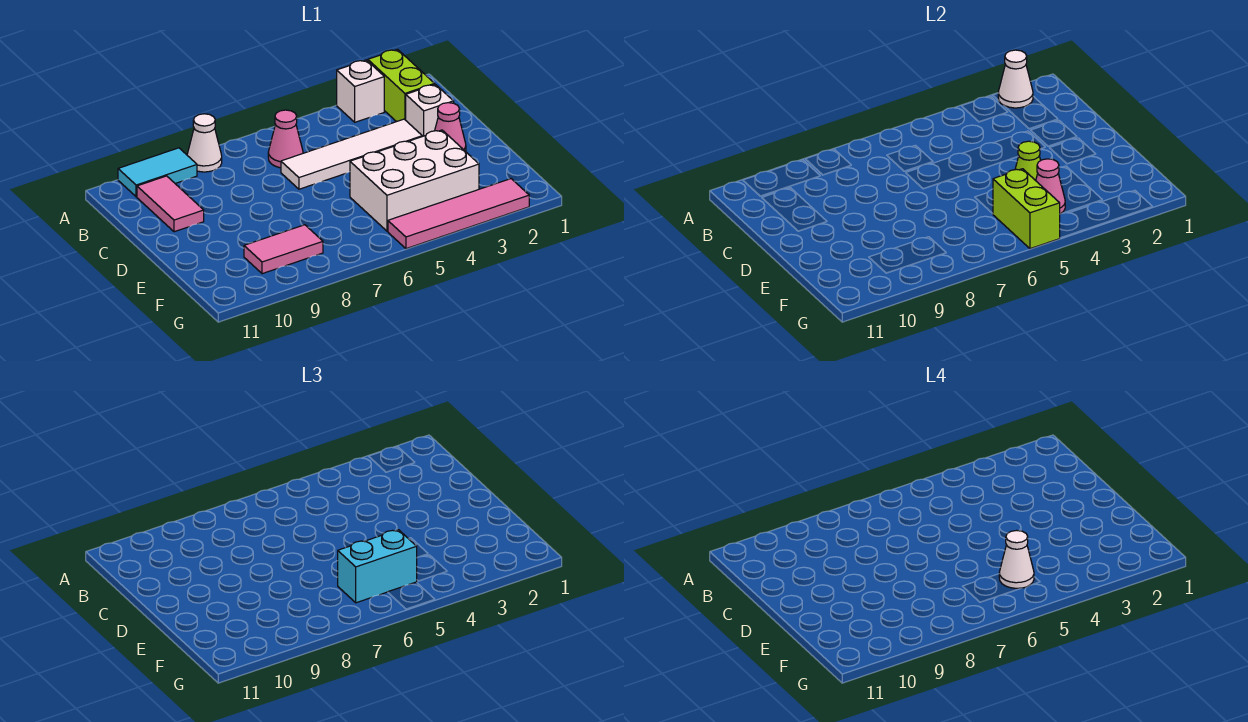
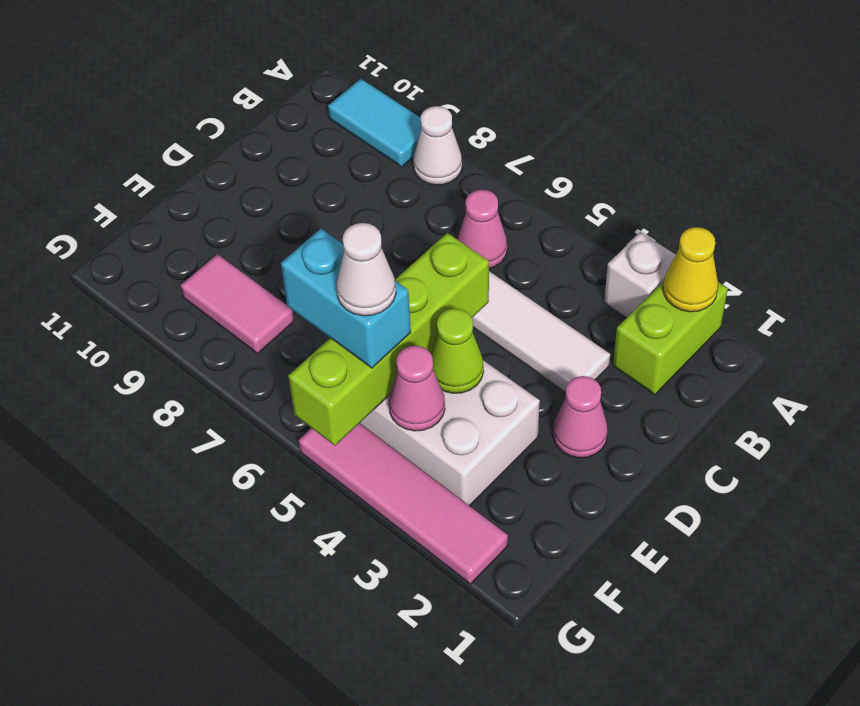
white 1x1 cone [998,50,1033,108] -> yellow 1x1 cone [663,227,718,312]
pink 1x2 tile [137,176,204,232] -> none
white 1x1 brick [406,84,454,136] -> none
lime 1x2 brick [993,169,1060,249] -> lime 1x4 brick [288,233,489,446]

